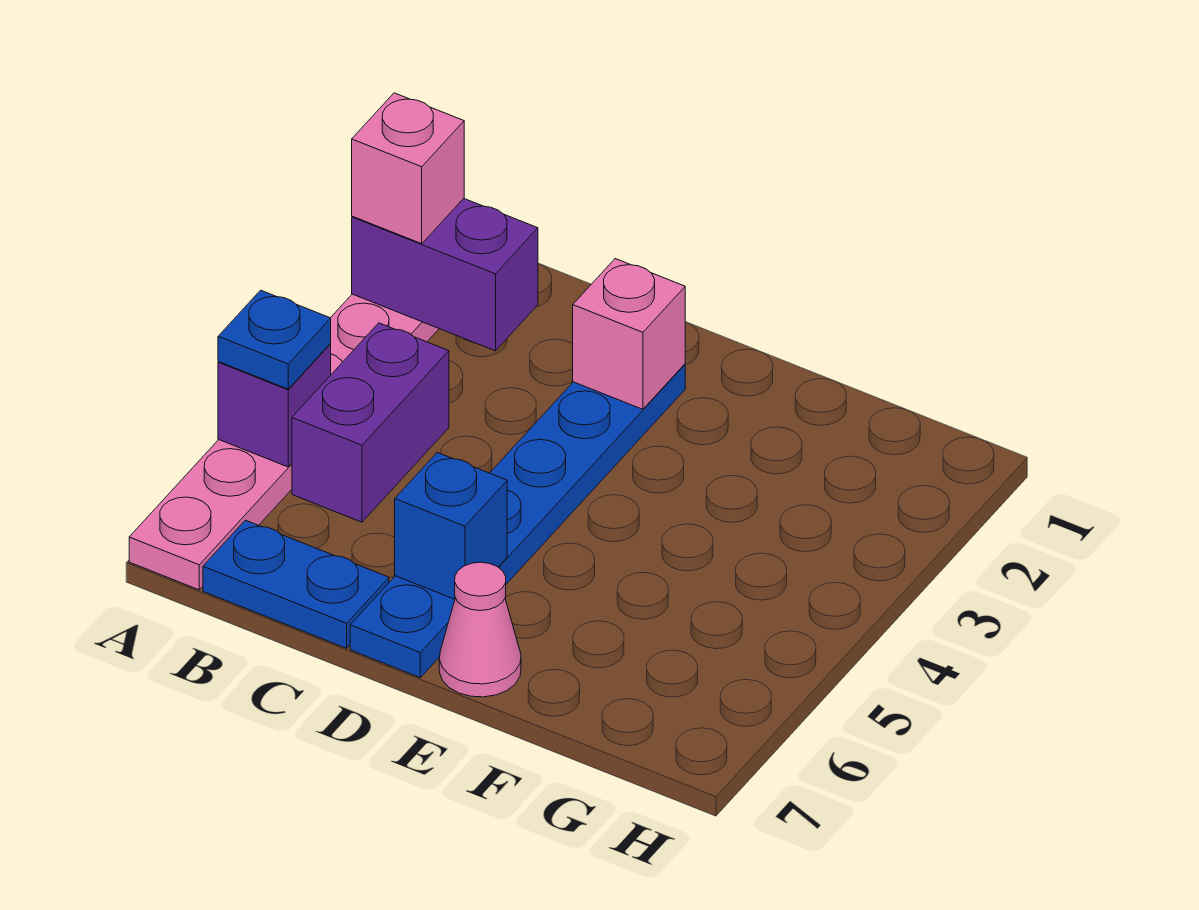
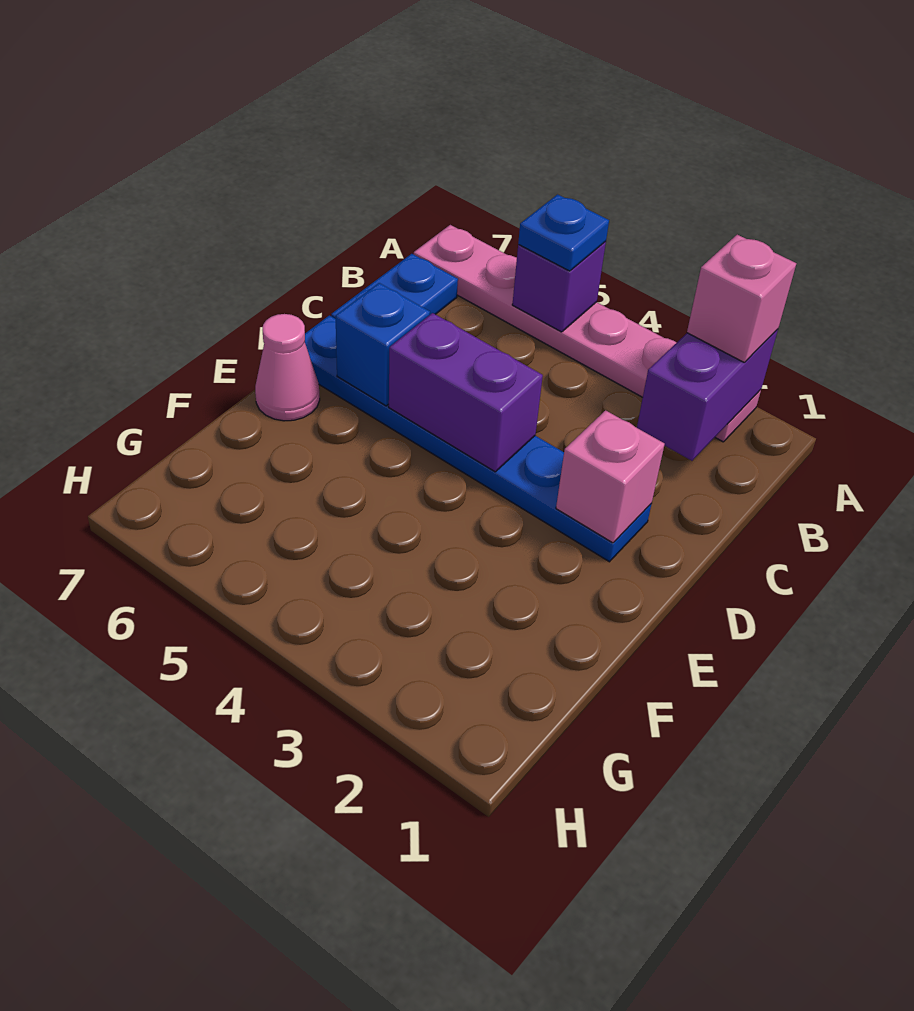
purple 1x2 brick [292,323,449,522] -> purple 1x2 brick moved to [389,313,543,472]

